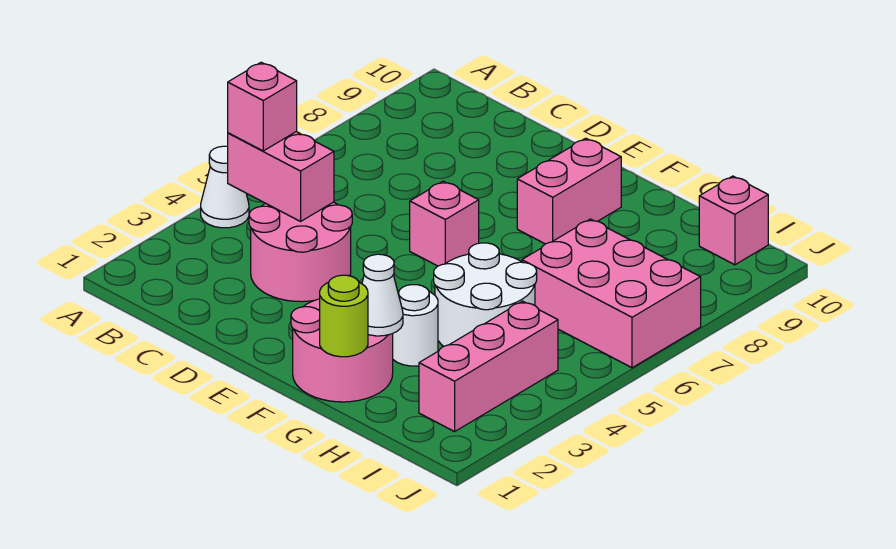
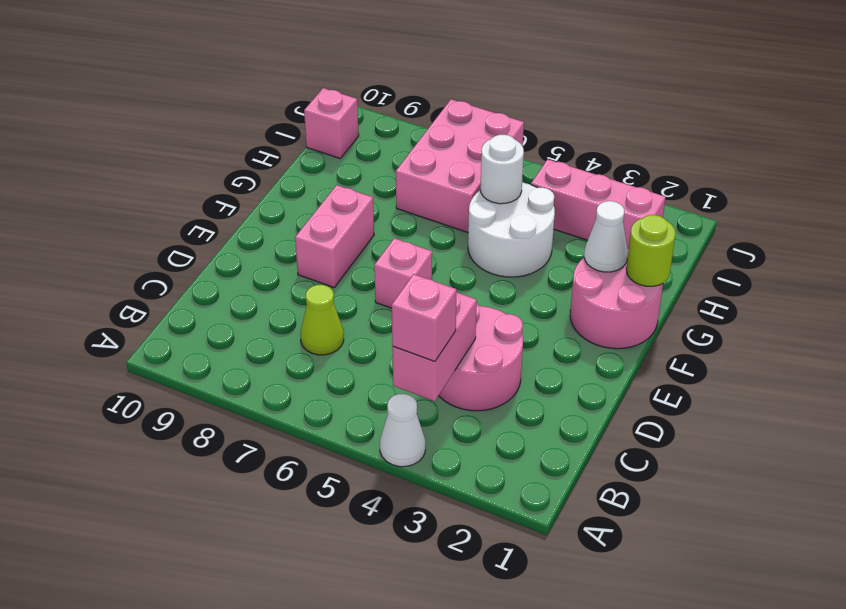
none -> lime 1x1 cone [300,285,344,355]
pink 1x2 brick [517,138,621,244] -> pink 1x2 brick turned to [295,185,374,288]
white 1x1 round brick [393,285,438,366] -> white 1x1 round brick moved to [480,135,524,204]

